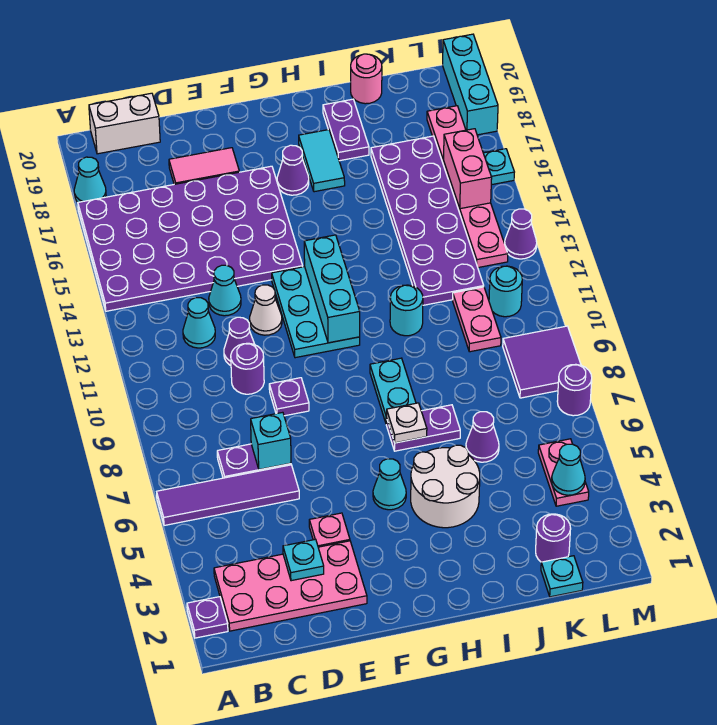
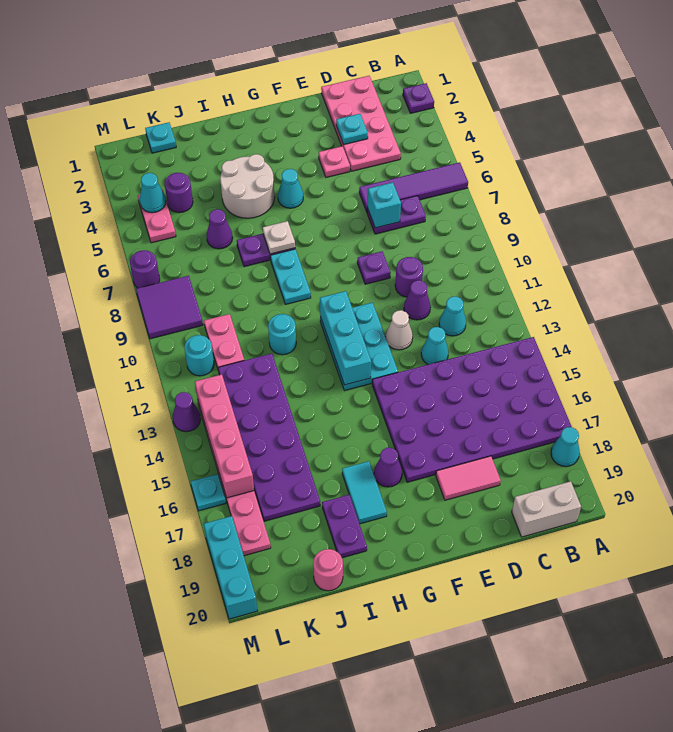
pink 2x4 plate [214,541,367,631] -> pink 2x4 plate turned to [321,76,401,171]
purple 1x1 round brick [536,514,571,562] -> purple 1x1 round brick moved to [165,173,193,213]
pink 1x2 brick [444,129,492,209] -> pink 1x4 brick [195,374,254,498]

